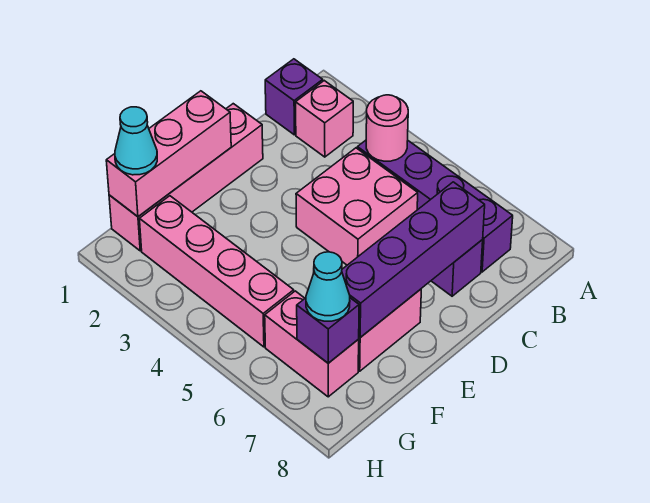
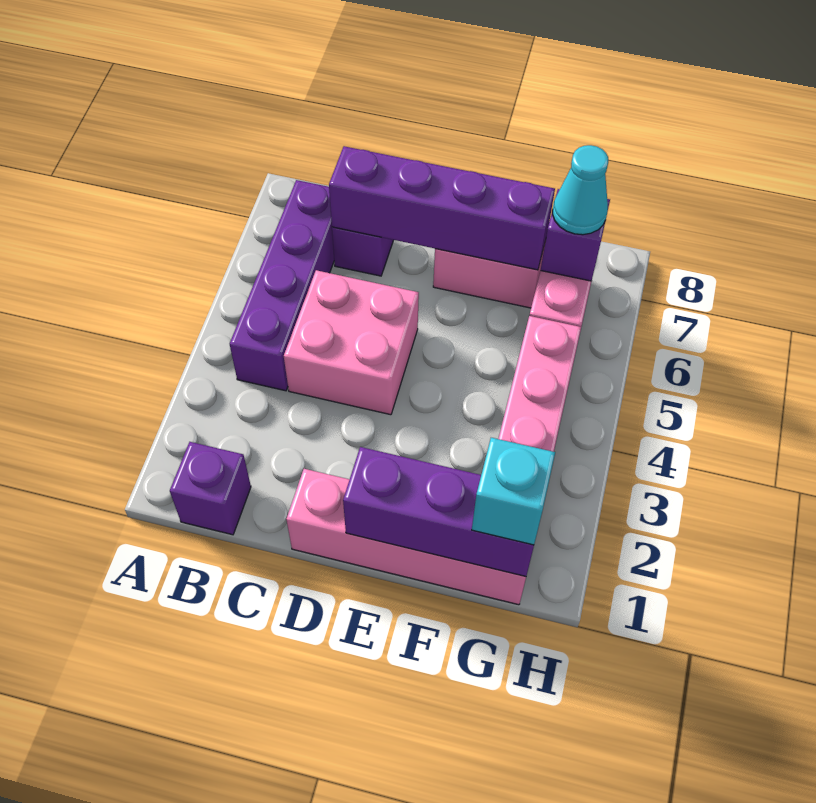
pink 1x1 brick [296,81,353,157] -> none
pink 1x1 round brick [366,95,408,161] -> none
pink 1x3 brick [106,91,231,217] -> purple 1x3 brick [343,447,534,577]
cyan 1x1 cone [115,107,157,175] -> cyan 1x1 brick [472,438,555,545]

